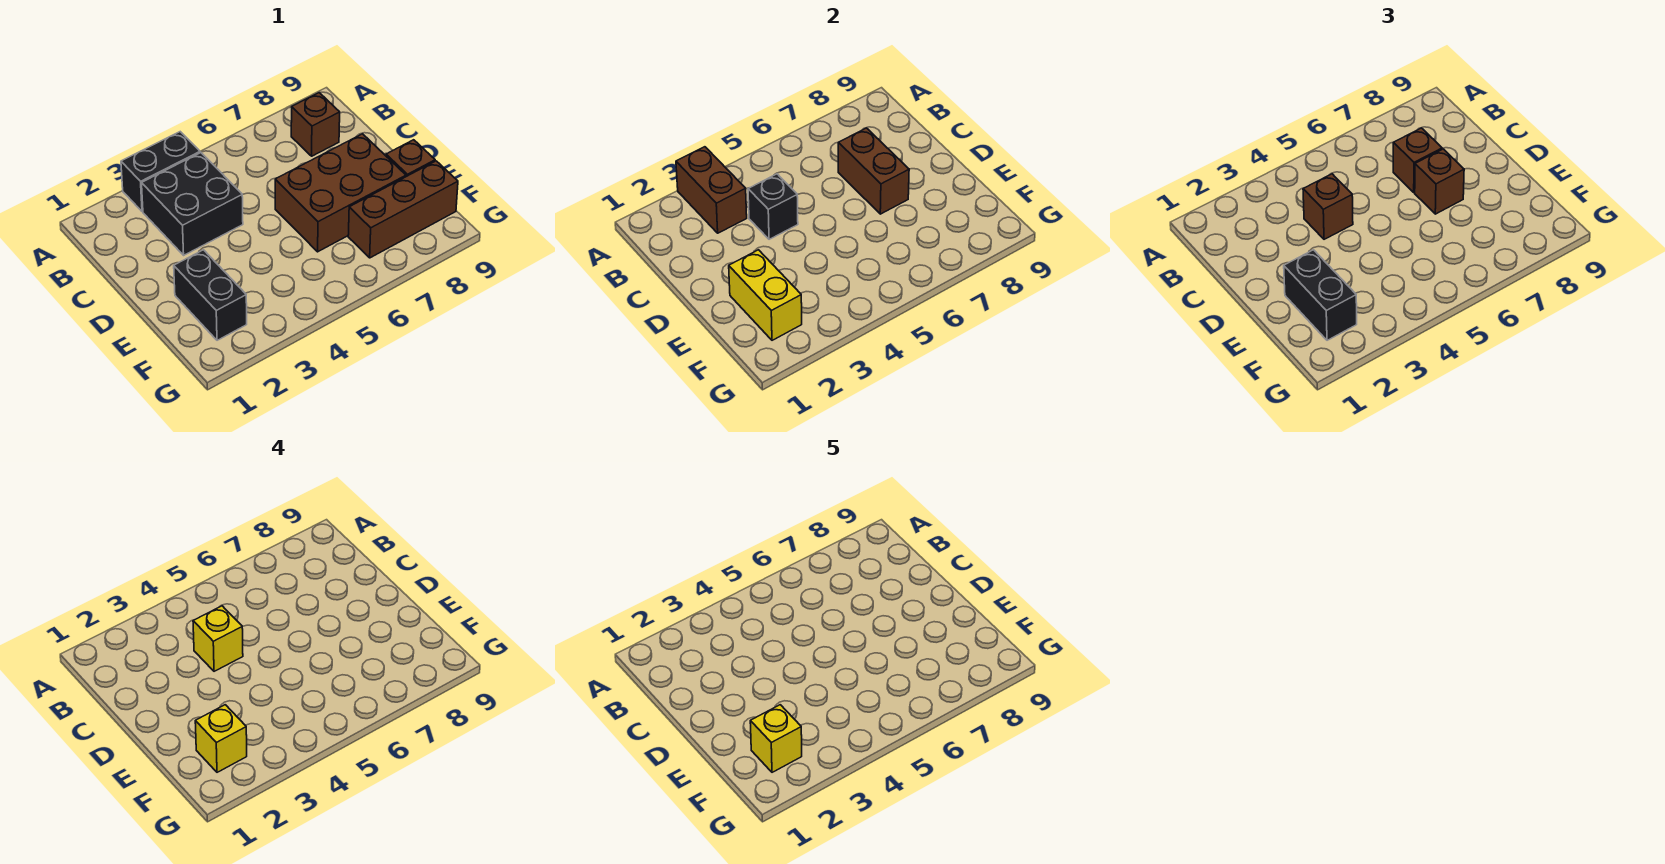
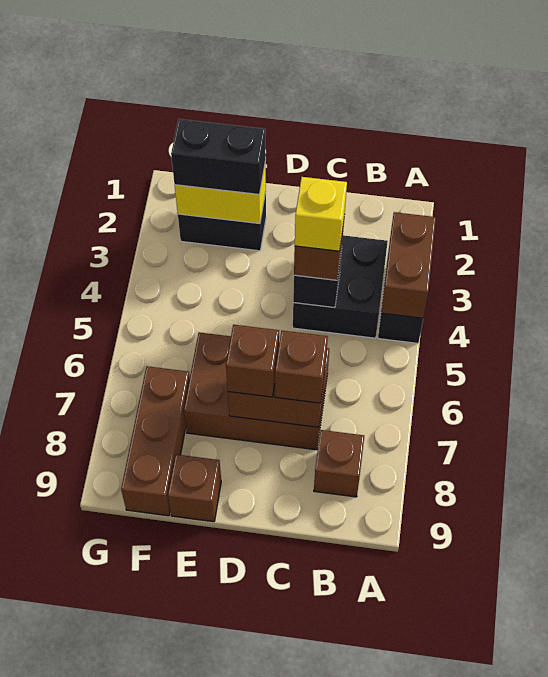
brown 1x2 brick [676,147,747,233] -> brown 1x2 brick turned to [381,212,436,318]
brown 2x3 brick [275,134,406,252] -> brown 2x3 brick turned to [184,332,329,450]
yellow 1x1 brick [195,705,247,772] -> none
yellow 1x1 brick [750,705,802,772] -> none

